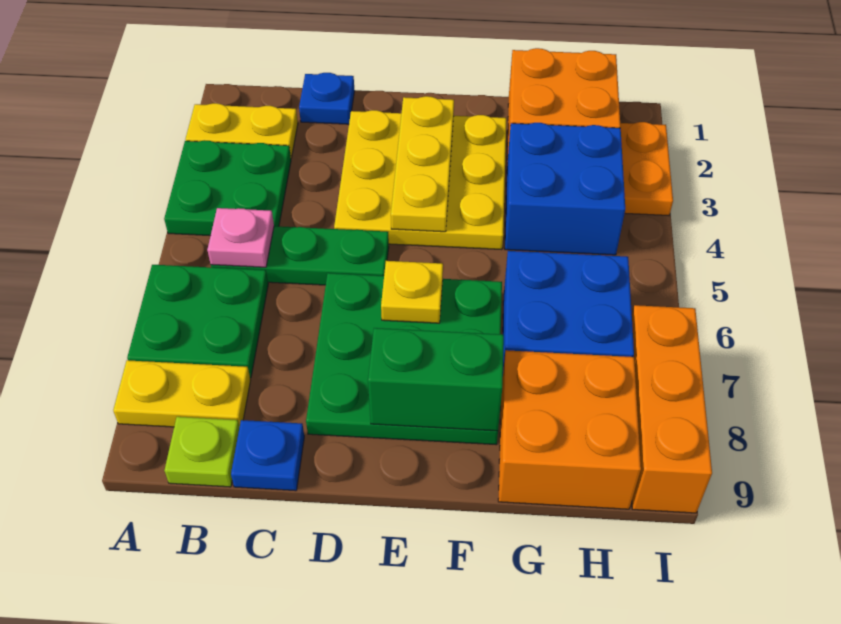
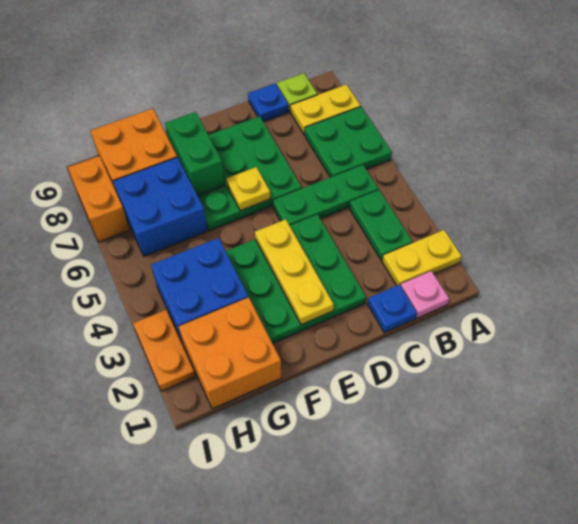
green 2x2 plate [164,140,291,236] -> green 1x2 plate [349,190,412,261]
pink 1x1 plate [207,208,274,267] -> pink 1x1 plate moved to [401,271,449,318]
yellow 3x3 plate [334,110,506,250] -> green 3x3 plate [226,214,366,343]
green 1x2 brick [368,328,504,431] -> green 1x2 brick turned to [165,112,225,196]
orange 1x3 brick [632,305,712,513] -> orange 1x2 brick [68,156,130,242]

